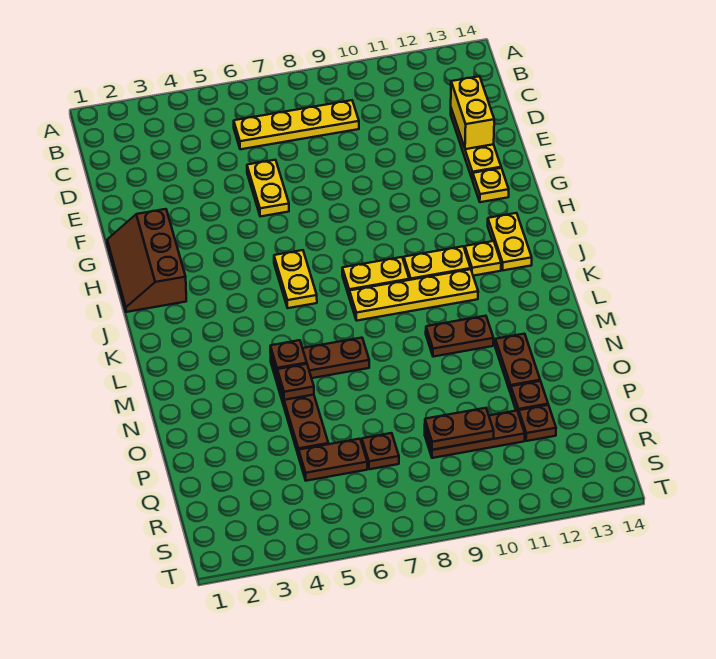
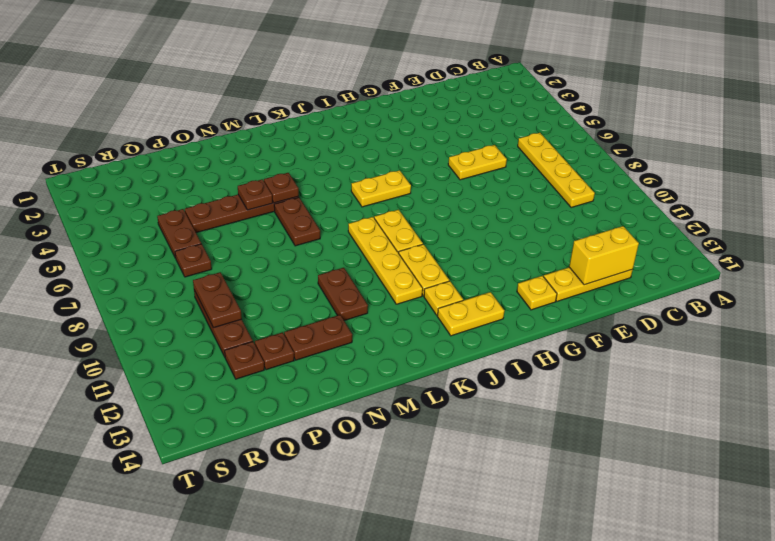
brown 2x3 slope [107,209,186,312] -> none

